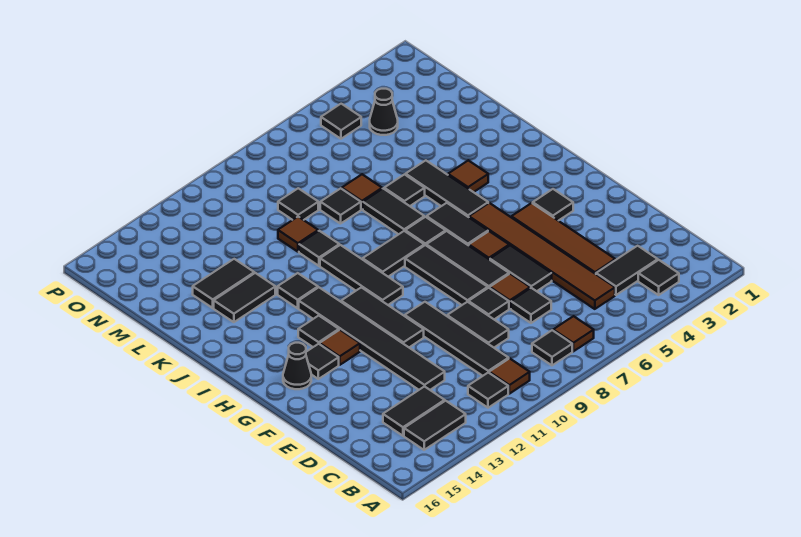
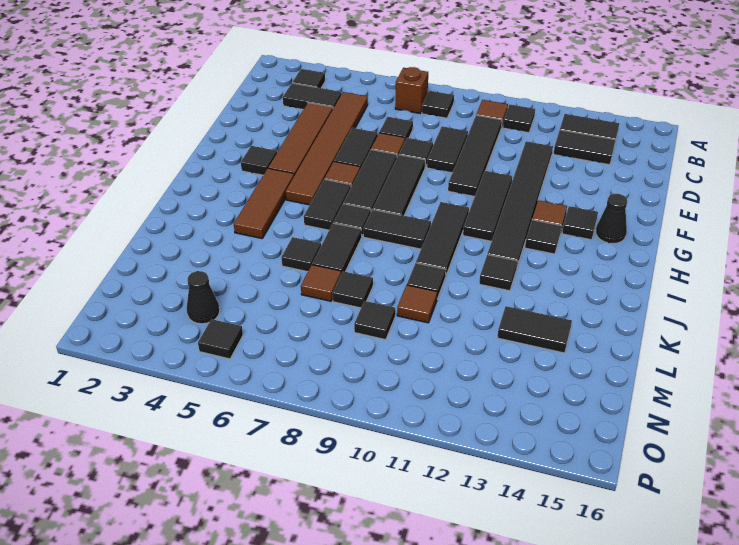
brown 1x1 tile [553,316,594,351] -> brown 1x1 brick [395,67,428,113]
black 1x3 tile [406,160,488,217] -> none
brown 1x1 tile [448,160,488,192] -> brown 1x3 tile [234,168,294,238]
black 1x2 tile [214,273,275,322] -> none

